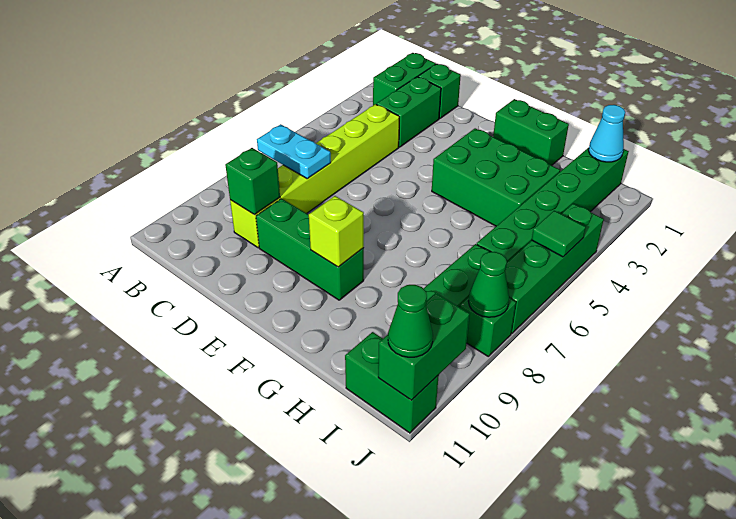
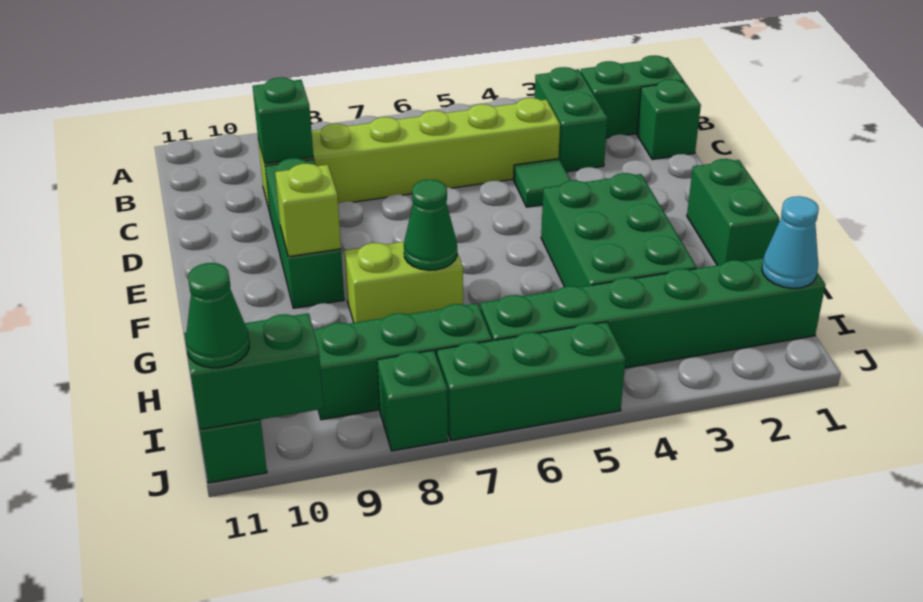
cyan 1x2 plate [257,124,331,179] -> none
green 1x2 brick [376,77,441,147] -> green 1x2 brick turned to [535,67,608,172]
none -> lime 1x2 brick [344,242,463,323]
green 1x4 brick [505,204,604,333] -> green 1x3 brick [437,322,625,441]
green 1x1 tile [532,211,586,257] -> green 1x1 tile moved to [514,159,571,207]
green 1x1 cone [468,252,509,317] -> green 1x1 cone moved to [404,180,457,270]

